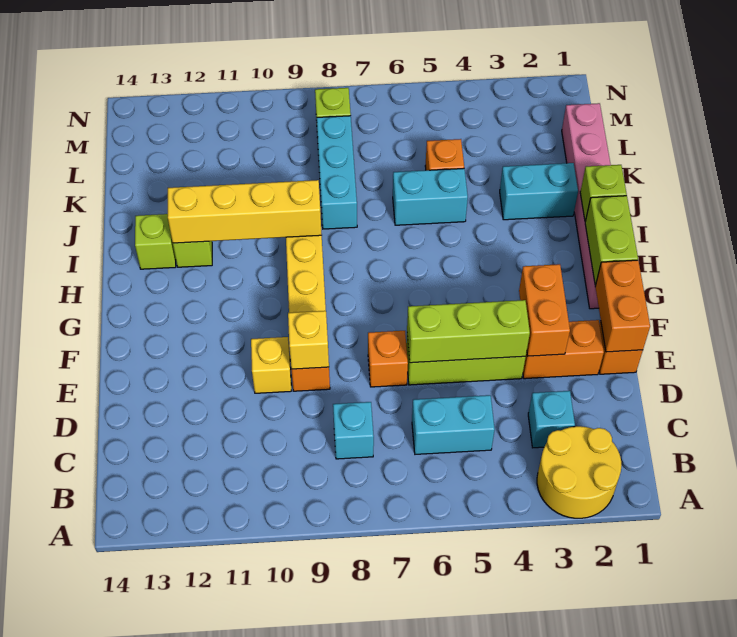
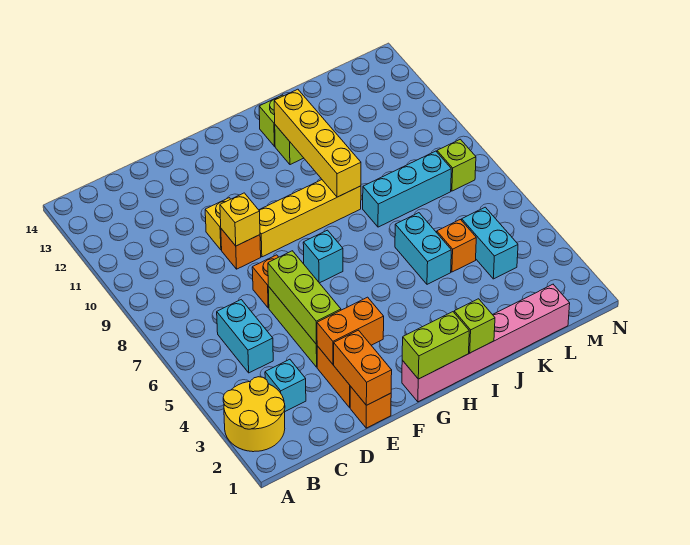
cyan 1x1 brick [333,402,374,459] -> cyan 1x1 brick moved to [303,230,343,283]
orange 1x2 brick [595,260,650,352] -> orange 1x2 brick turned to [334,330,392,405]
cyan 1x2 brick [500,163,578,220] -> cyan 1x2 brick moved to [462,207,518,279]

